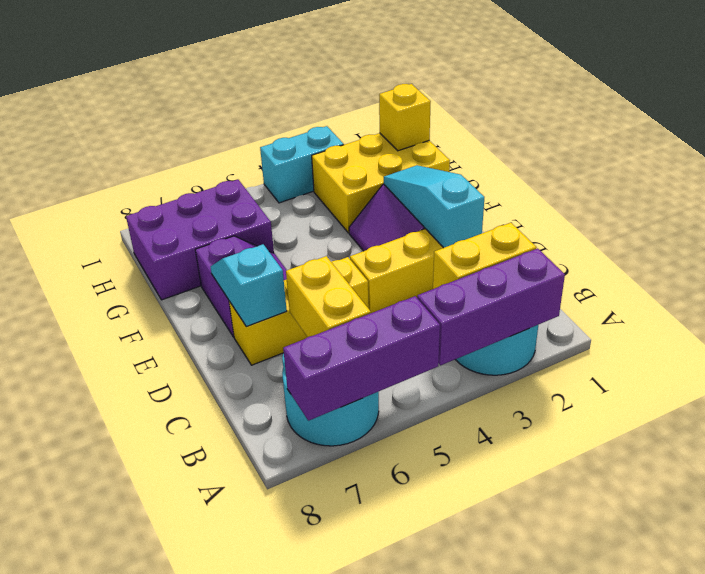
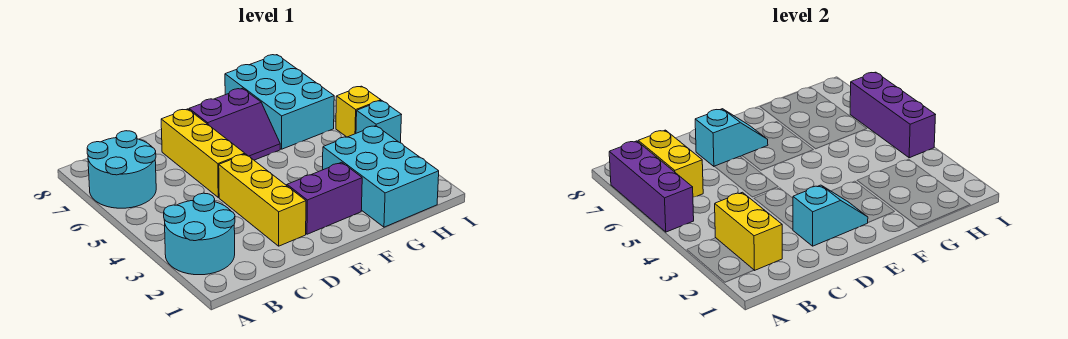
purple 1x3 brick [417,248,565,365] -> purple 1x3 brick moved to [850,72,936,158]
yellow 1x2 brick [286,256,371,337] -> yellow 1x2 brick turned to [638,130,703,197]
cyan 1x3 slope [384,165,484,248] -> cyan 1x2 slope [793,185,868,246]
yellow 2x3 brick [312,133,450,233] -> cyan 2x3 brick [323,126,439,227]
purple 2x3 brick [126,180,274,300] -> cyan 2x3 brick [225,55,334,149]
yellow 1x1 brick [379,84,431,151] -> yellow 1x1 brick moved to [336,86,381,137]
cyan 1x2 brick [260,126,344,203] -> cyan 1x1 brick [356,101,402,142]

